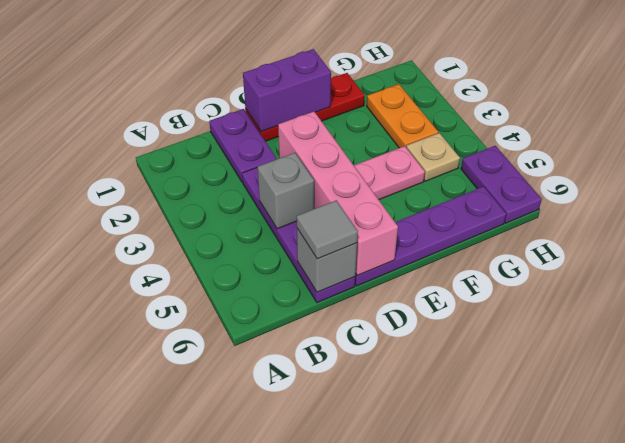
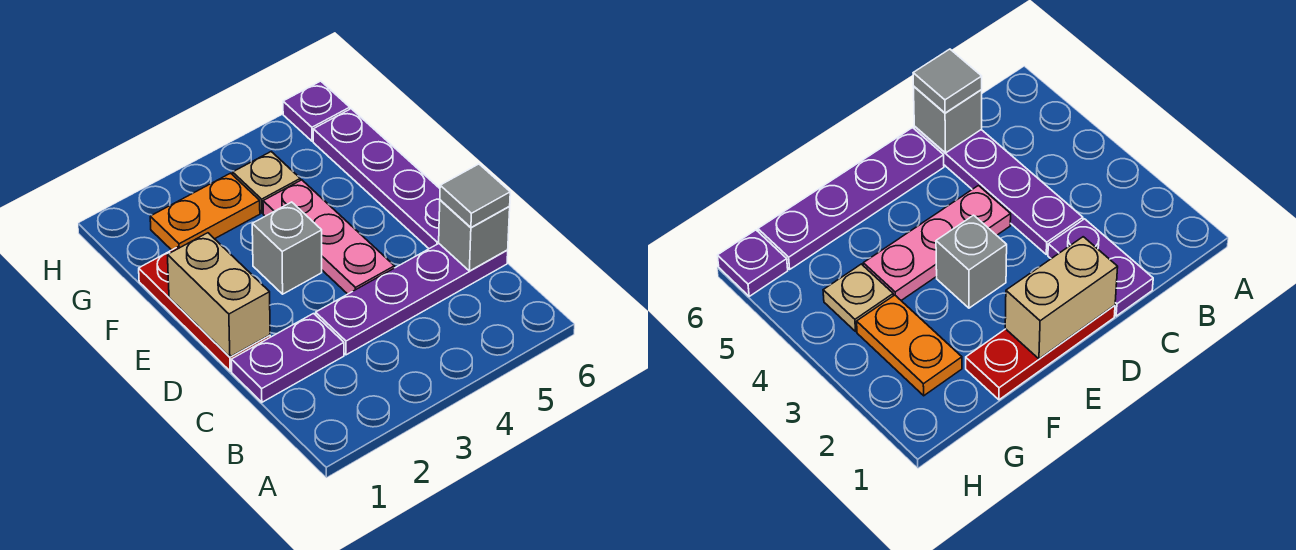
grey 1x1 brick [257,153,314,229] -> grey 1x1 brick moved to [252,202,322,294]
purple 1x2 brick [243,49,331,132] -> tan 1x2 brick [168,233,270,357]
pink 1x4 brick [278,112,398,275] -> none
purple 1x2 plate [461,146,542,223] -> purple 1x1 plate [283,81,350,141]

